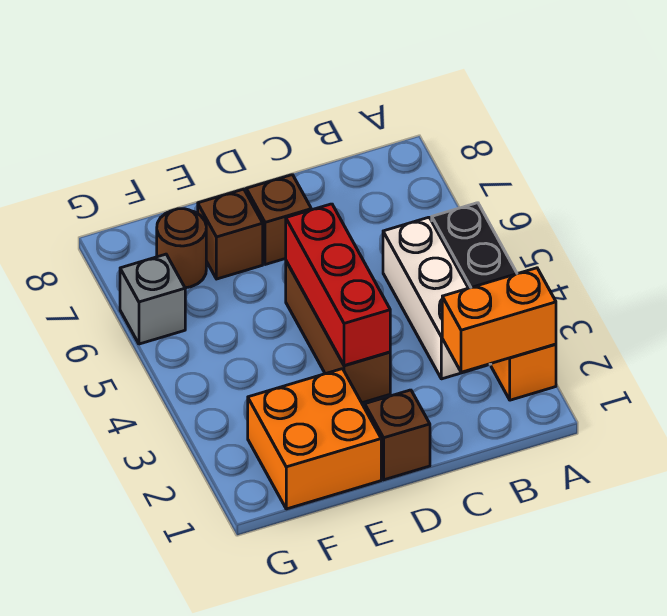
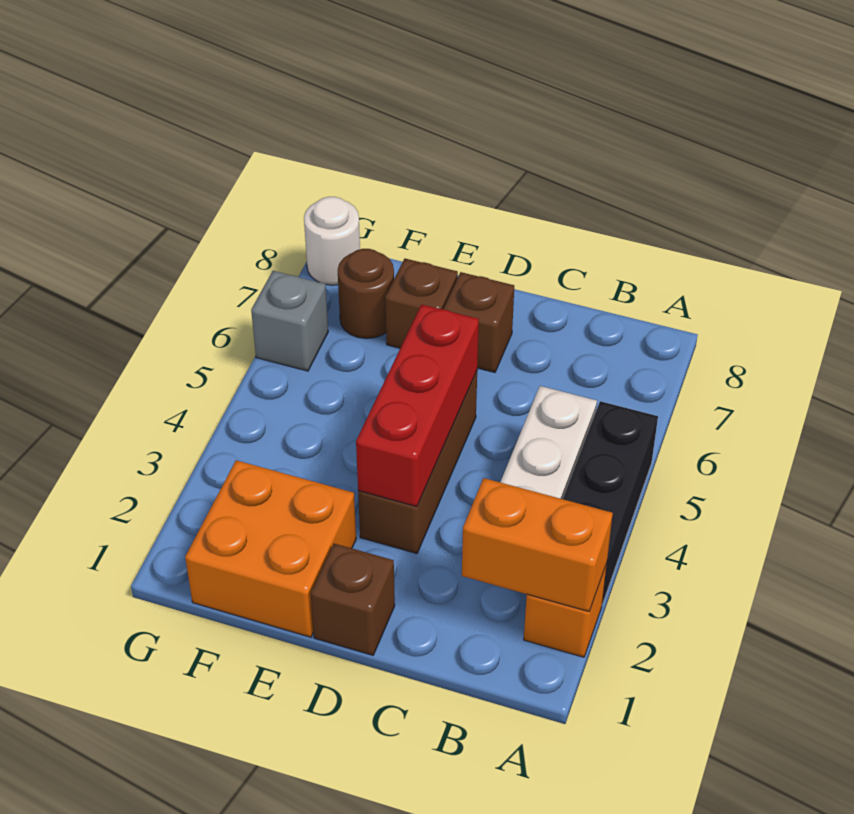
none -> white 1x1 round brick [304,197,360,285]

